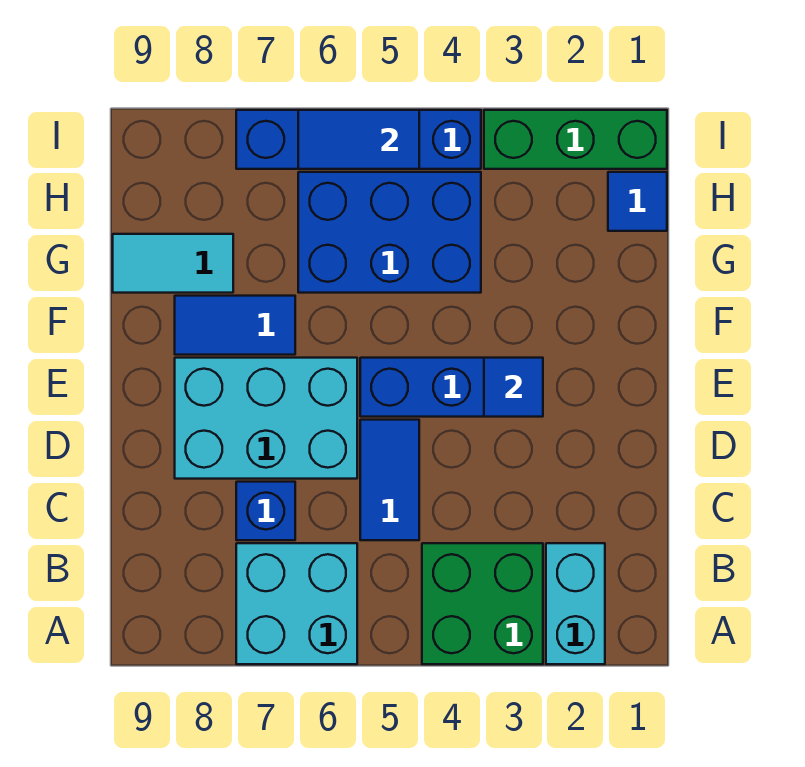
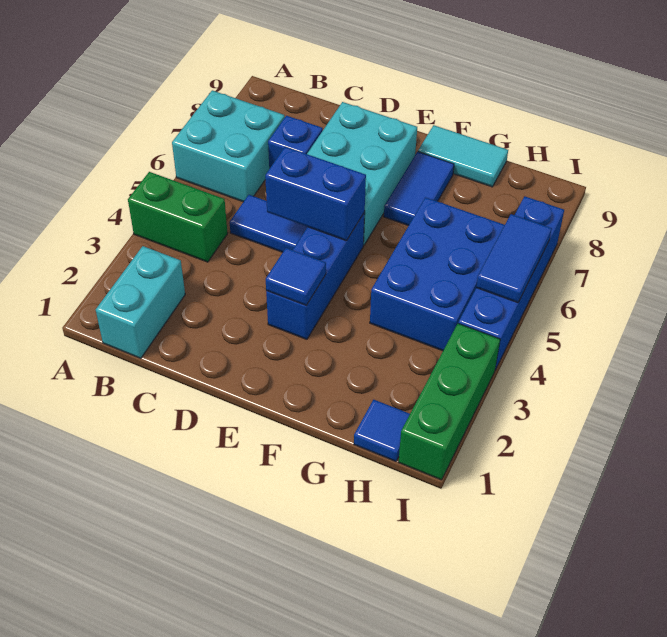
cyan 1x2 brick [546,543,605,664] -> cyan 1x2 brick turned to [96,246,185,358]
green 2x2 brick [422,543,543,664] -> green 1x2 brick [128,172,228,262]
none -> blue 1x2 brick [265,147,366,241]
cyan 1x2 tile [113,234,233,293] -> cyan 1x2 tile turned to [418,125,508,187]

